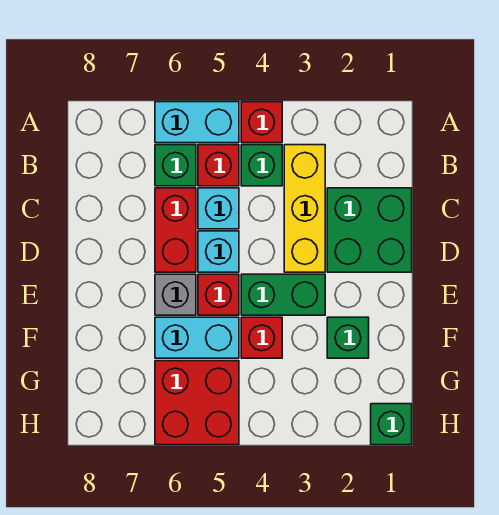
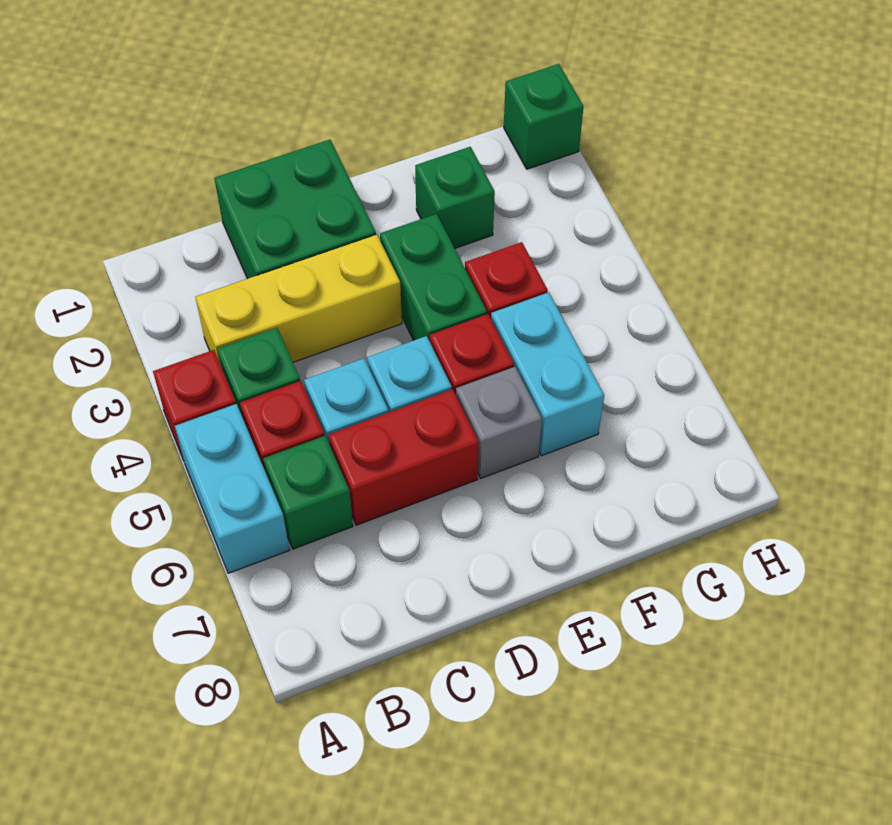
red 2x2 brick [155,361,239,445] -> none

